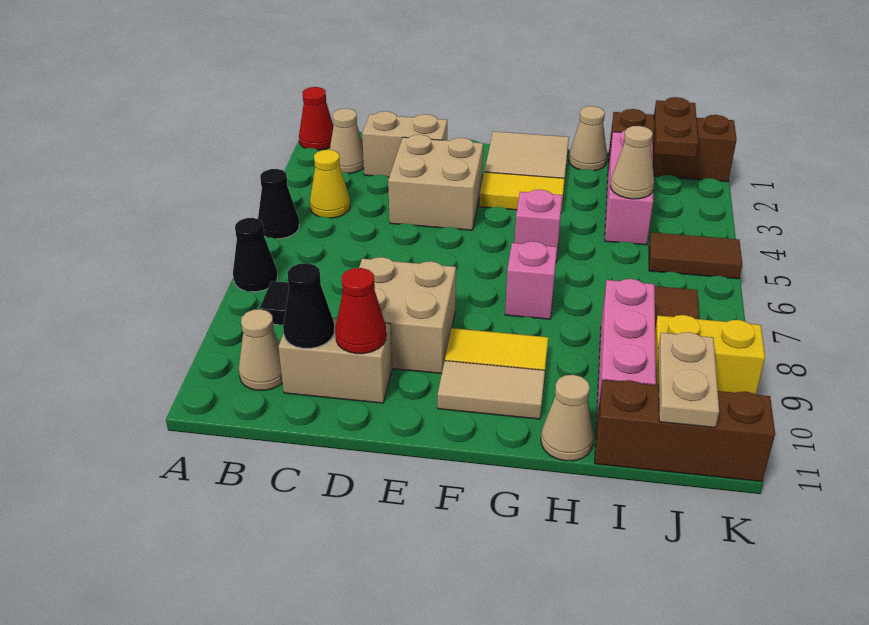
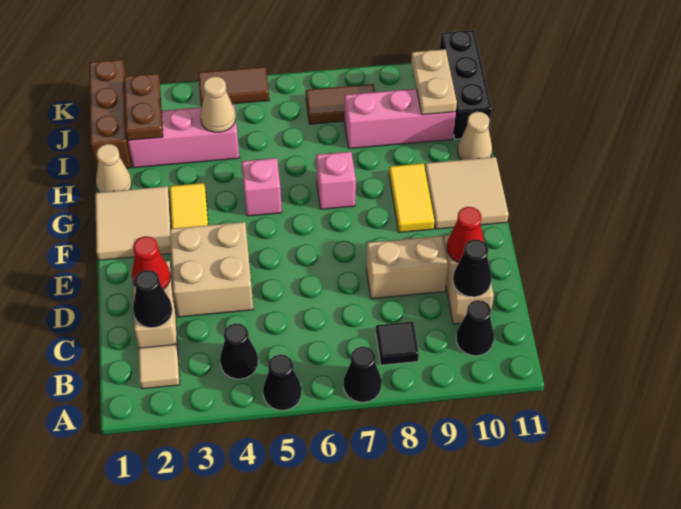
red 1x1 cone [299,87,333,150] -> red 1x1 cone moved to [132,236,171,289]
tan 1x1 cone [330,109,364,174] -> tan 1x1 tile [138,344,180,389]
yellow 1x1 cone [310,150,350,218] -> black 1x1 cone [220,323,258,379]
tan 1x1 cone [239,309,283,390] -> black 1x1 cone [456,300,494,356]
none -> black 1x1 cone [133,270,172,328]
tan 2x2 brick [359,257,456,374] -> tan 1x2 brick [366,236,448,299]
tan 1x2 tile [438,361,545,419] -> tan 2x2 tile [425,157,509,229]
brown 1x3 brick [595,380,775,482] -> black 1x3 brick [440,30,492,139]
brown 1x2 plate [654,97,698,157] -> brown 1x2 plate turned to [124,74,163,140]
brown 1x2 tile [649,232,742,279] -> brown 1x2 tile turned to [198,67,269,106]
yellow 1x2 brick [655,315,765,394] -> none
tan 1x2 plate [658,332,719,427] -> tan 1x2 plate turned to [411,49,457,115]

